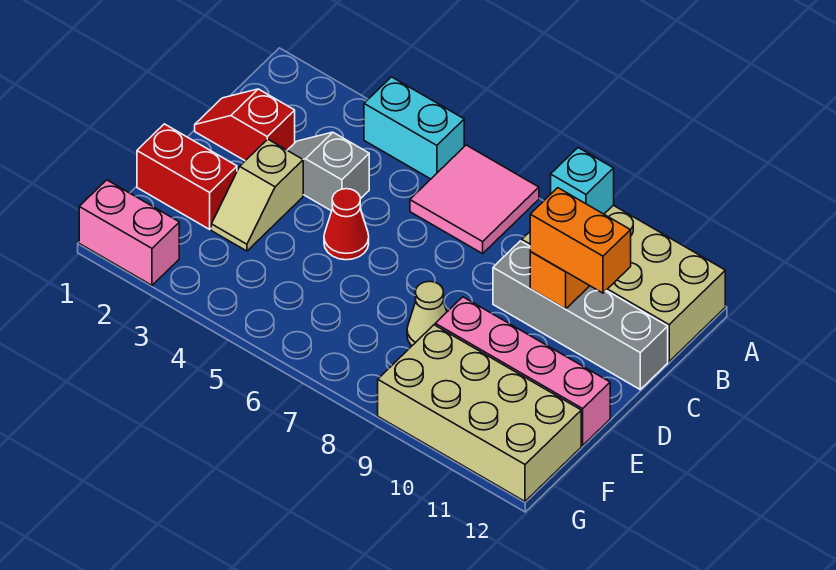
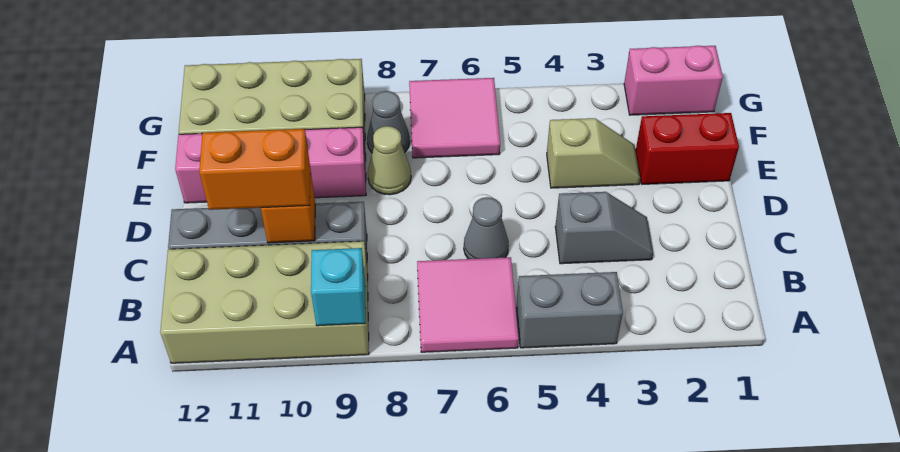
cyan 1x2 brick [364,77,464,179] -> grey 1x2 brick [516,272,623,348]
red 1x2 slope [195,89,295,161] -> none
none -> grey 1x1 cone [464,197,509,259]
tan 1x2 slope [211,139,303,251] -> tan 1x2 slope turned to [547,118,640,188]
red 1x1 cone [324,189,369,260] -> none
none -> pink 2x2 tile [409,78,500,158]
none -> grey 1x1 cone [367,91,410,152]

